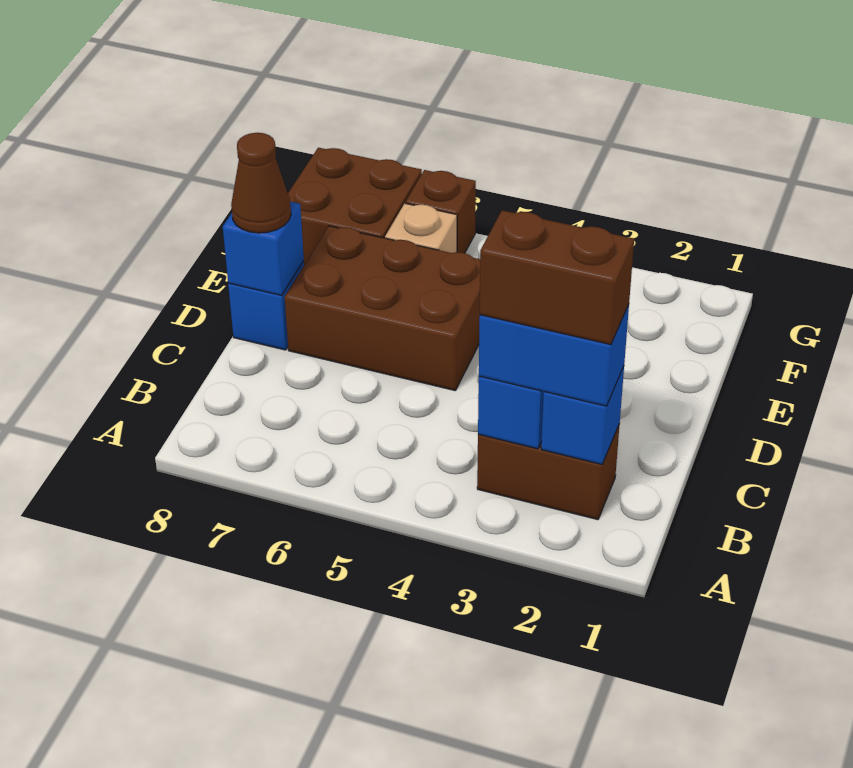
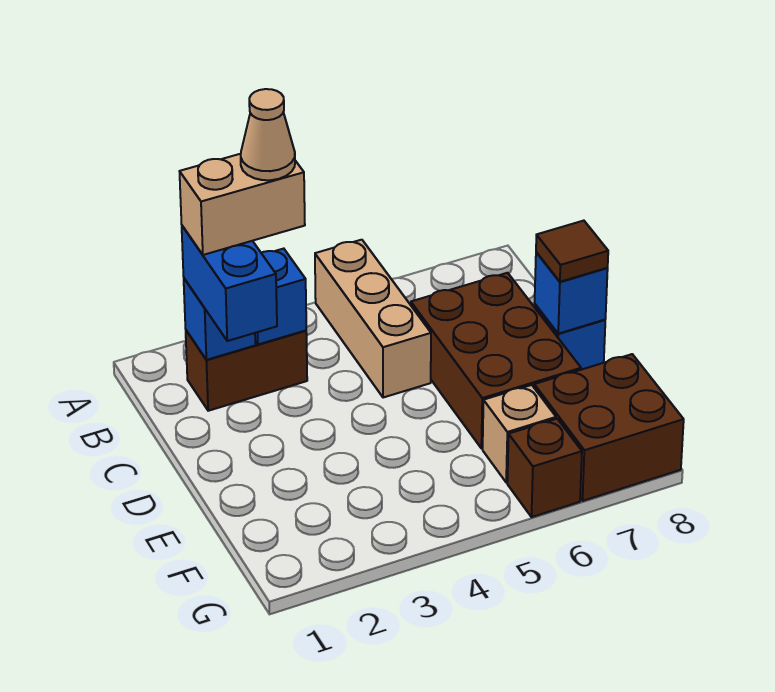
none -> tan 1x3 brick [315,240,431,398]
blue 1x2 brick [479,305,629,406] -> blue 1x2 brick turned to [182,226,277,341]
brown 1x2 brick [480,210,634,345] -> tan 1x2 brick [179,154,305,255]
none -> tan 1x1 cone [241,89,295,180]
brown 2x3 brick [285,226,480,391] -> brown 2x3 brick turned to [411,273,581,449]
brown 1x1 cone [231,133,291,233] -> brown 1x1 tile [536,221,608,282]

